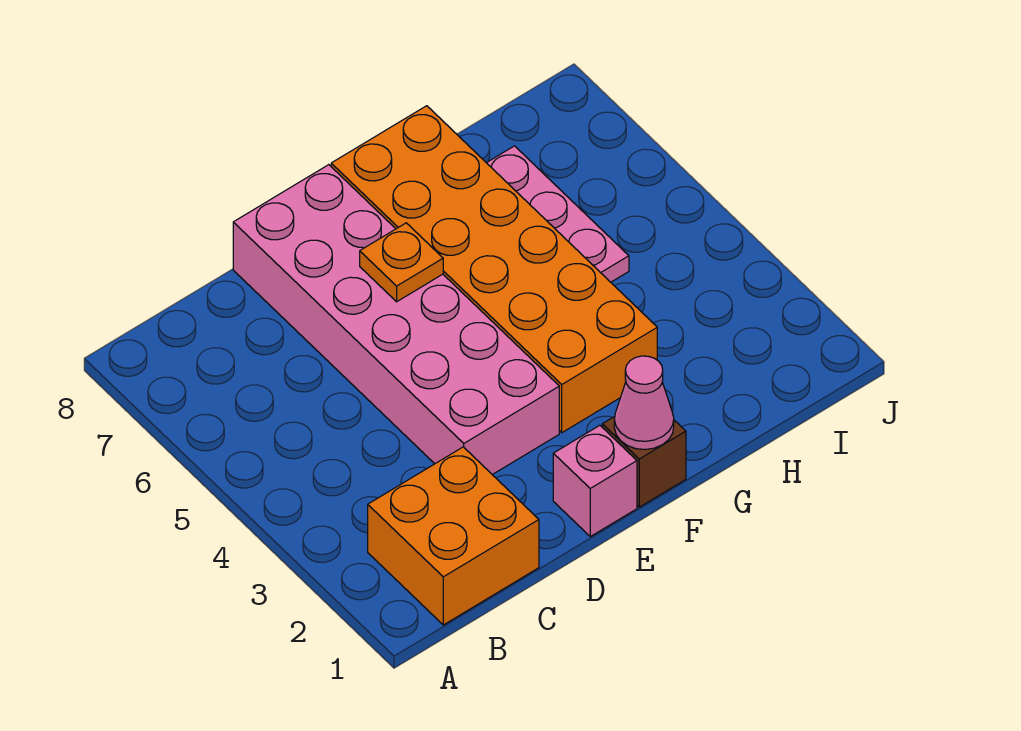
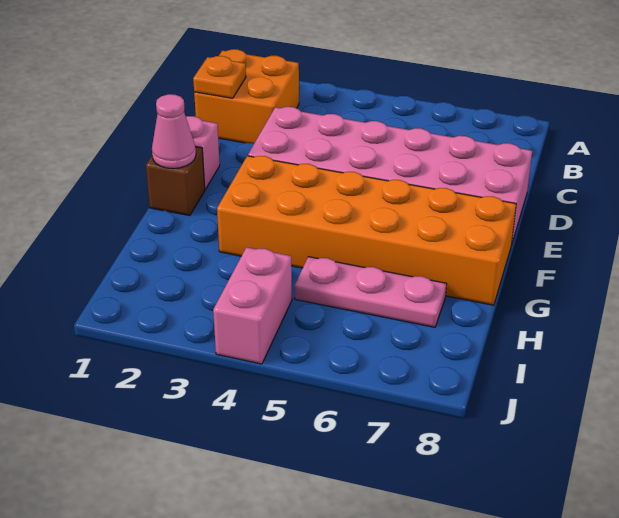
orange 1x1 plate [360,223,443,302] -> orange 1x1 plate moved to [193,56,246,98]
none -> pink 1x2 brick [213,247,292,364]

